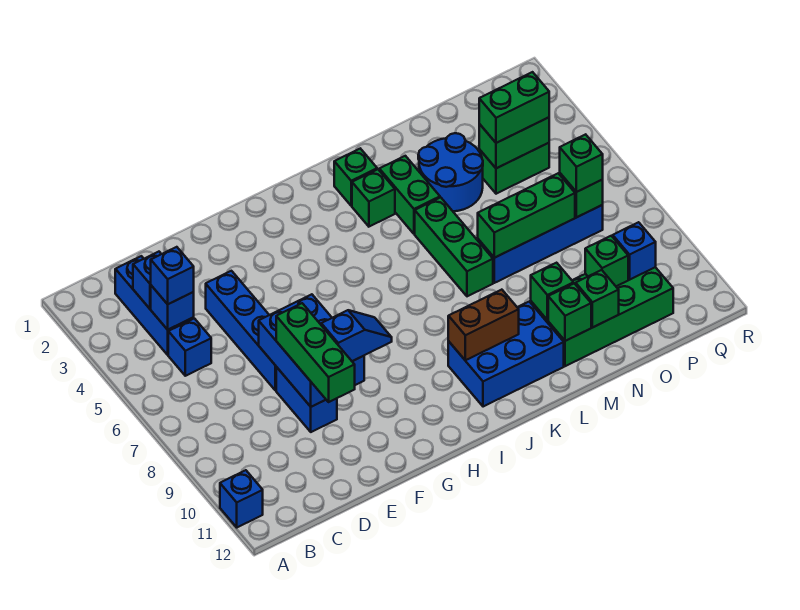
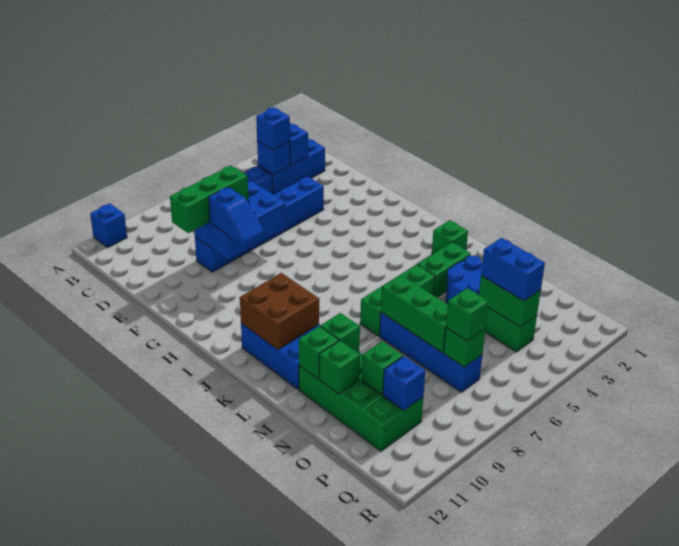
brown 1x2 brick [448,290,519,360] -> brown 2x2 brick [240,273,319,350]
green 1x1 brick [352,169,395,227] -> none
green 1x2 brick [479,72,549,143] -> blue 1x2 brick [481,238,545,301]

